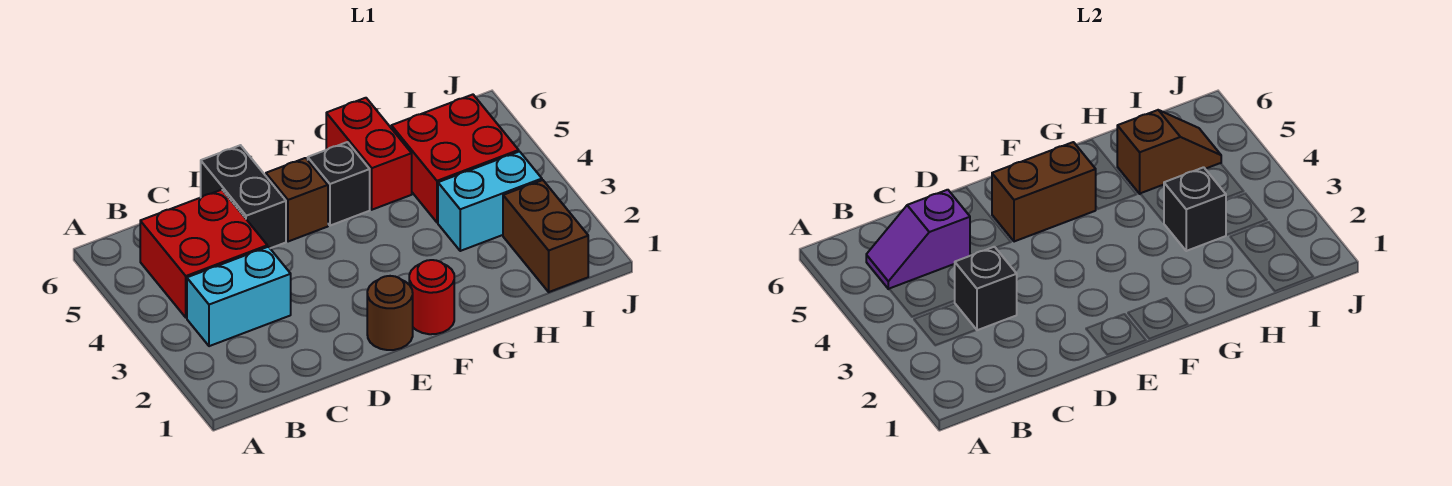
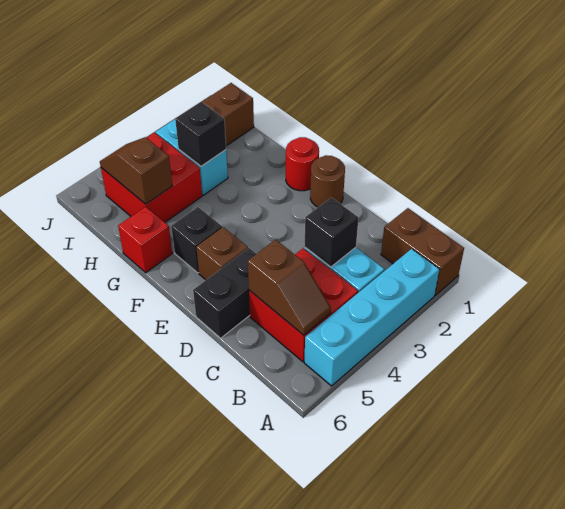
none -> cyan 1x4 brick [304,249,439,386]
purple 1x2 slope [866,190,970,289] -> brown 1x2 slope [248,240,331,335]
brown 1x2 brick [992,142,1096,242] -> brown 1x2 brick moved to [381,208,464,295]
red 1x2 brick [326,98,412,210] -> red 1x1 brick [118,207,172,273]

